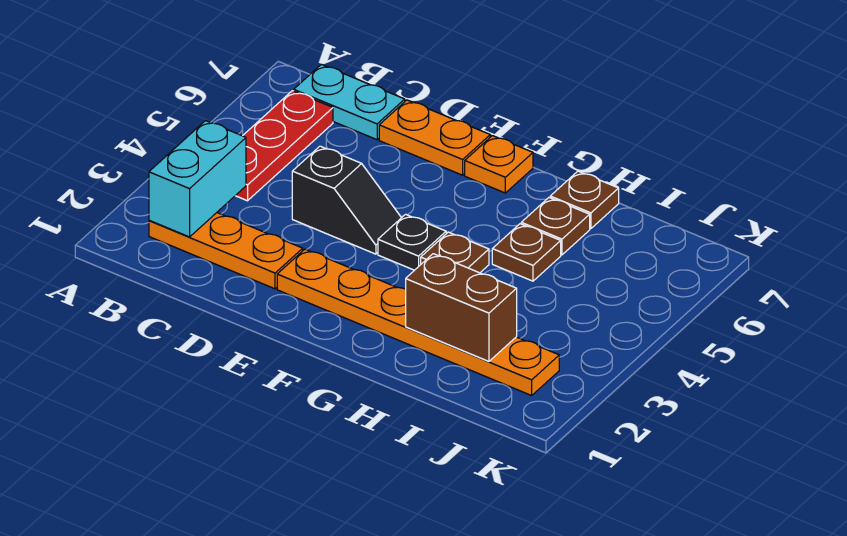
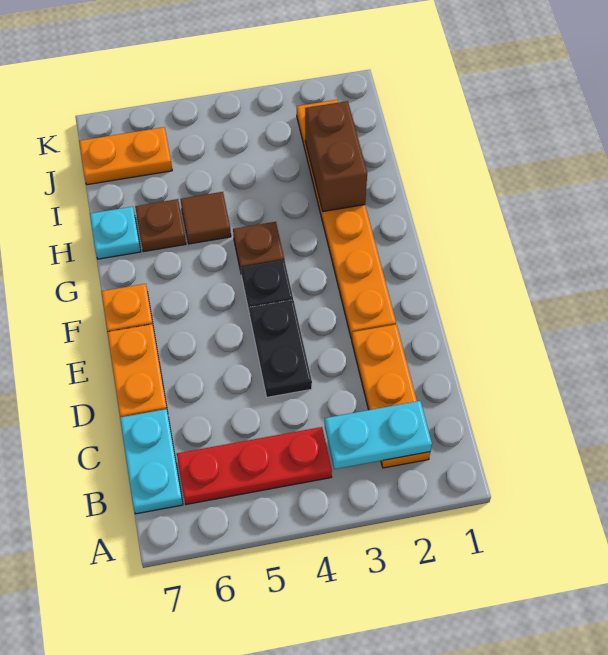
cyan 1x2 brick [149,121,246,237] -> cyan 1x2 plate [325,401,432,469]
black 1x2 slope [292,146,401,254] -> black 1x2 plate [249,300,312,397]
brown 1x1 plate [492,224,561,281] -> brown 1x1 tile [180,192,231,244]
brown 1x1 plate [550,171,619,229] -> cyan 1x1 plate [90,207,141,259]
none -> orange 1x2 plate [79,127,172,185]

